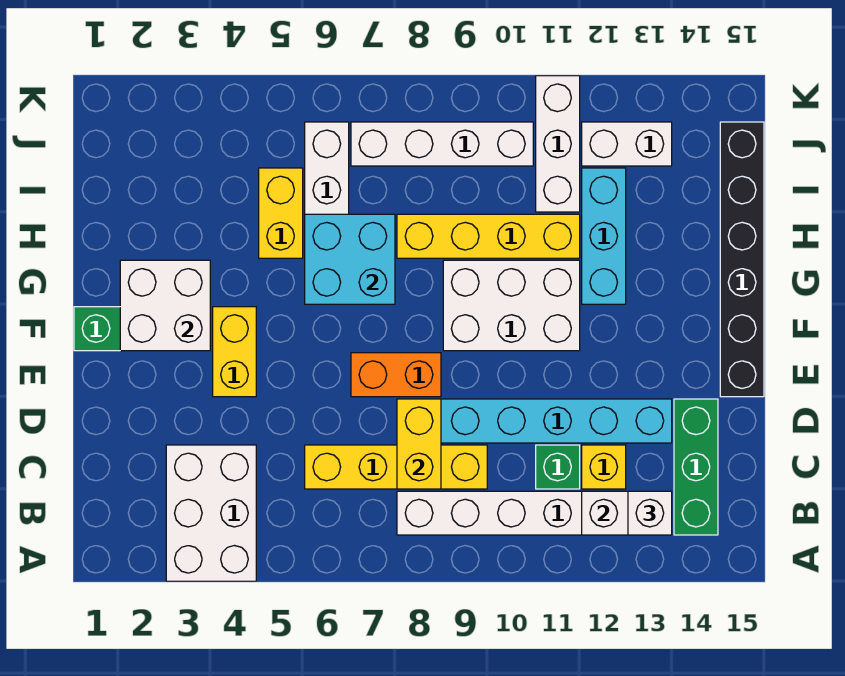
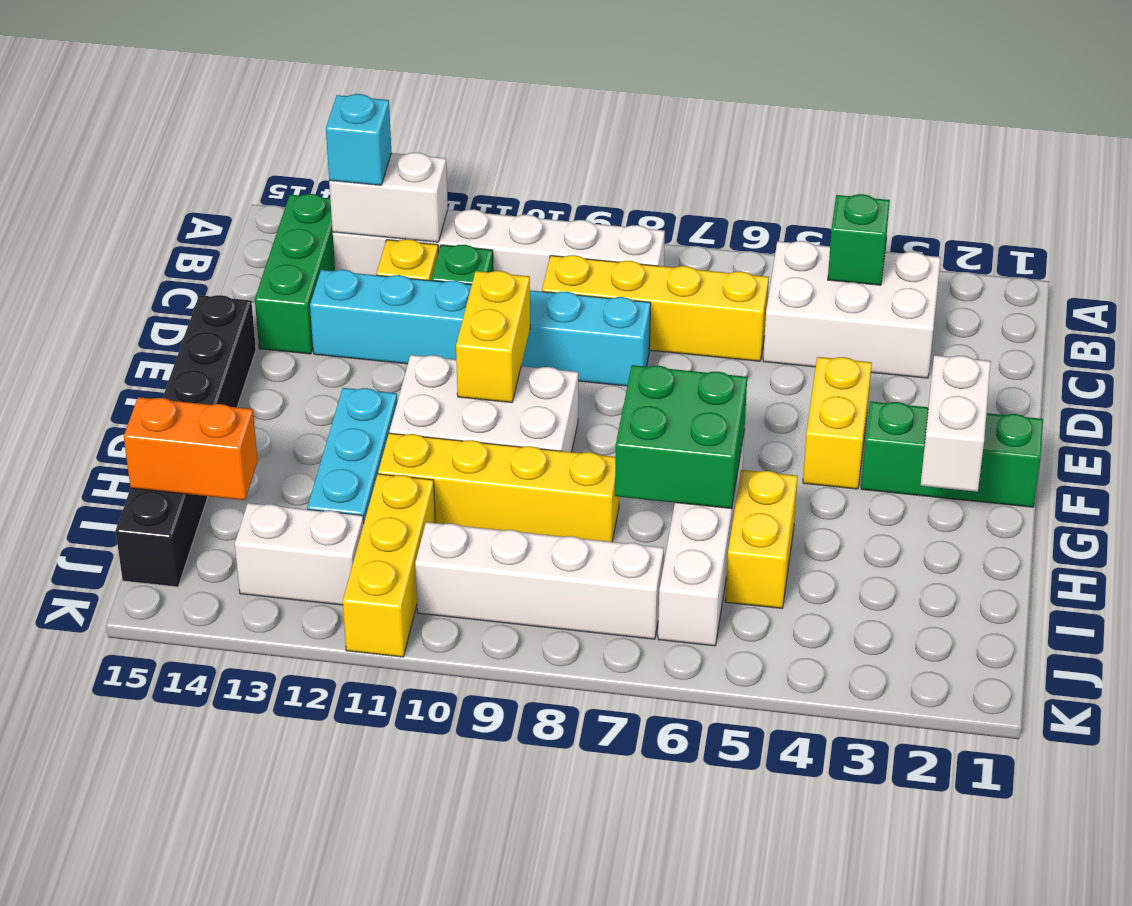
white 2x3 brick [166,445,256,581] -> white 2x3 brick turned to [763,241,941,378]
none -> green 1x1 brick [828,194,890,285]
white 1x1 brick [628,491,672,535] -> cyan 1x1 brick [326,94,392,185]
yellow 1x2 brick [397,399,441,489] -> yellow 1x2 brick moved to [456,271,530,403]
orange 1x2 brick [351,353,441,397] -> orange 1x2 brick moved to [124,397,258,500]
white 2x2 brick [120,260,210,351] -> white 1x2 brick [921,355,991,492]
cyan 2x2 brick [305,214,395,304] -> green 2x2 brick [615,365,747,509]
white 1x3 brick [536,76,580,212] -> yellow 1x3 brick [343,474,435,657]

